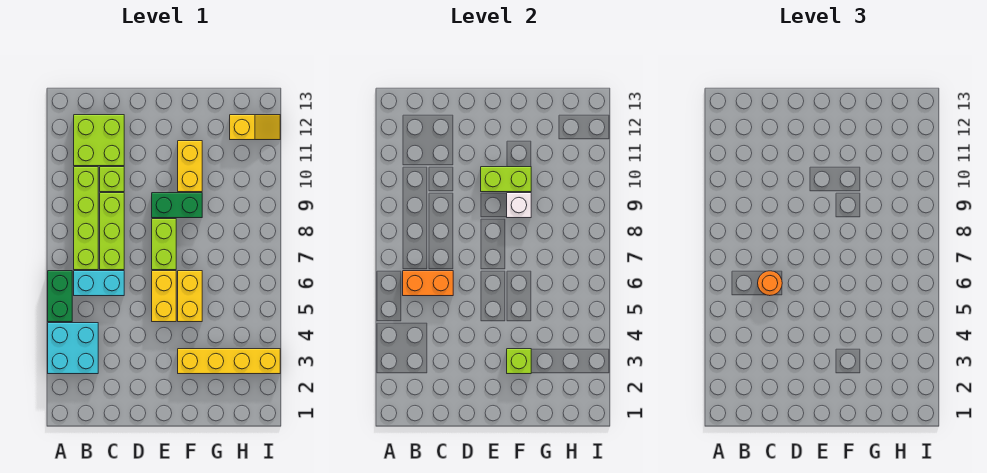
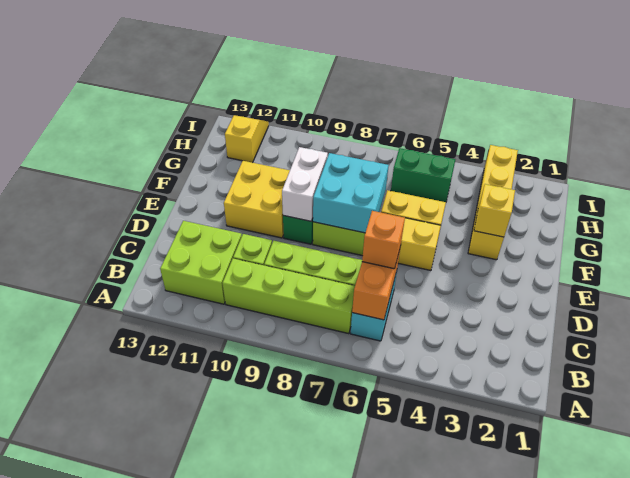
cyan 2x2 brick [48,323,98,374] -> cyan 2x2 brick moved to [313,153,389,233]
green 1x2 brick [48,271,72,322] -> green 1x2 brick moved to [391,148,455,202]
orange 1x1 round brick [758,271,782,296] -> orange 1x1 brick [362,211,405,269]
lime 1x2 brick [481,167,531,192] -> none
lime 1x1 brick [507,349,531,374] -> yellow 1x1 brick [474,184,515,237]
white 1x1 brick [507,193,531,218] -> white 1x2 brick [282,147,328,221]
yellow 1x2 brick [178,141,202,192] -> yellow 2x2 brick [224,161,290,238]

